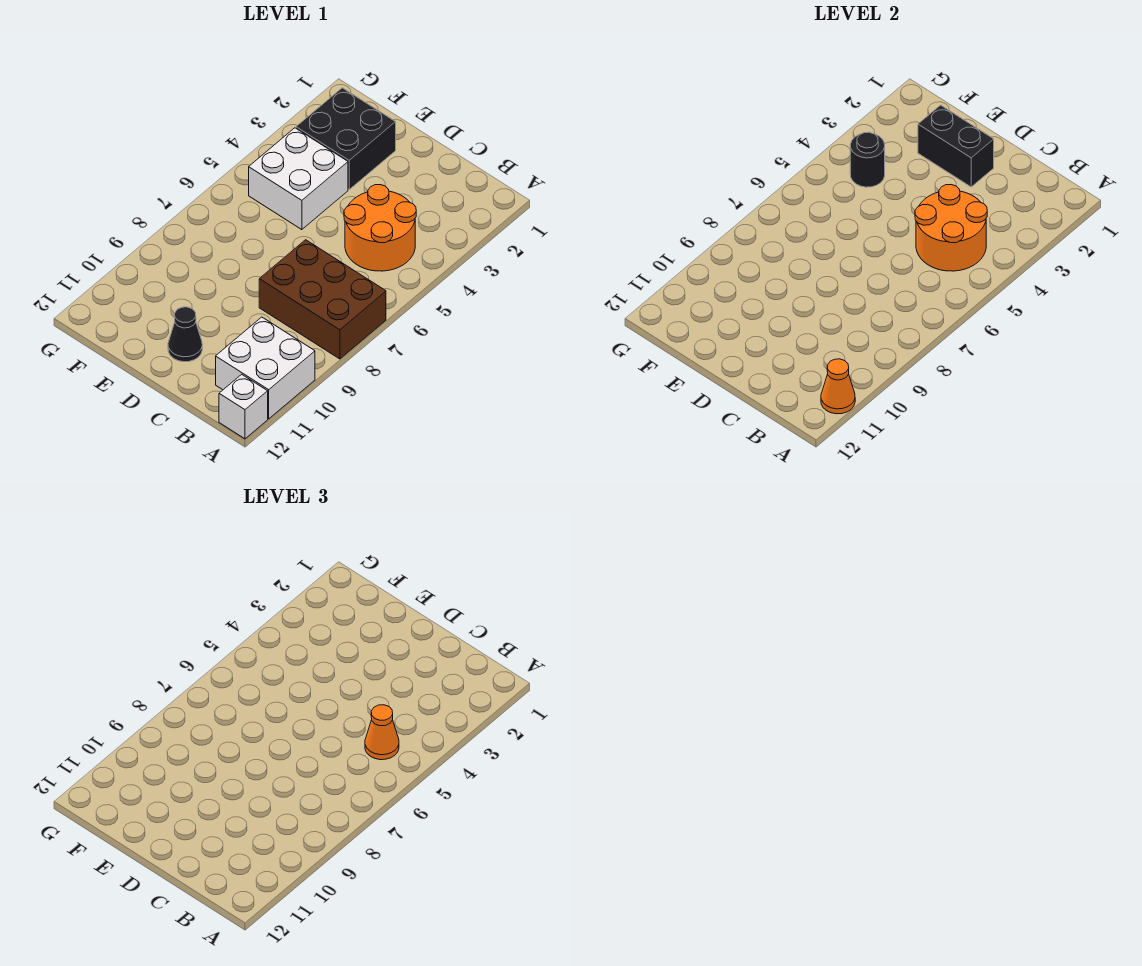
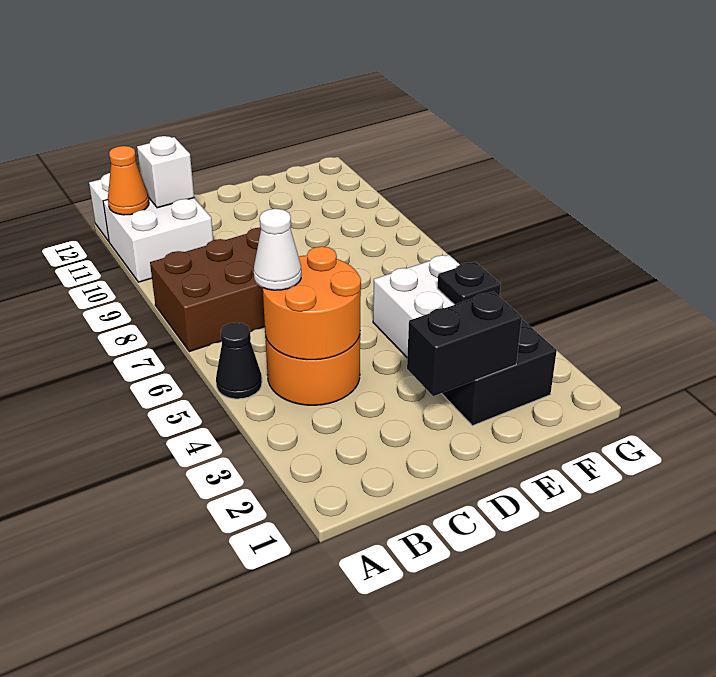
orange 1x1 cone [365,705,399,760] -> white 1x1 cone [254,209,301,290]
none -> white 1x1 brick [137,136,194,208]
black 1x1 cone [168,307,202,362] -> black 1x1 cone moved to [216,322,262,399]
black 1x1 round brick [850,132,885,187] -> black 1x1 plate [437,262,501,305]

